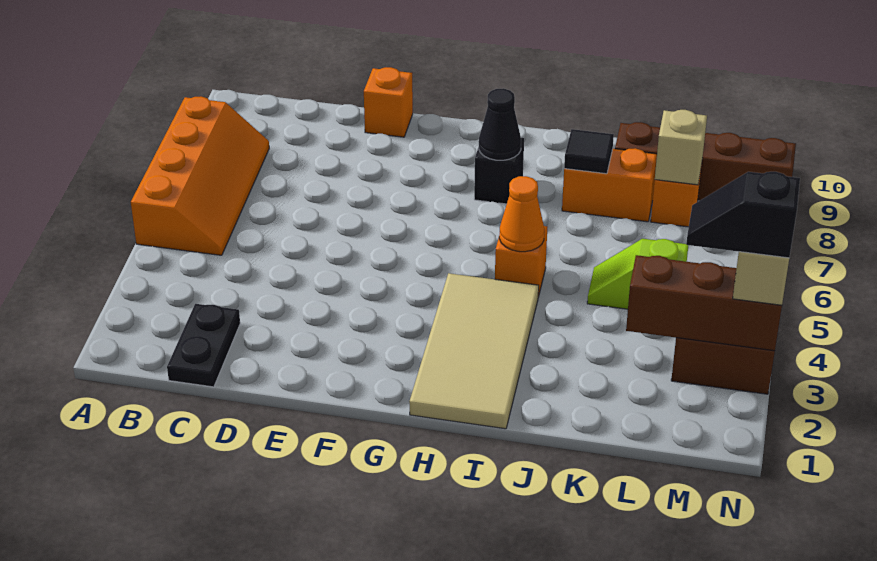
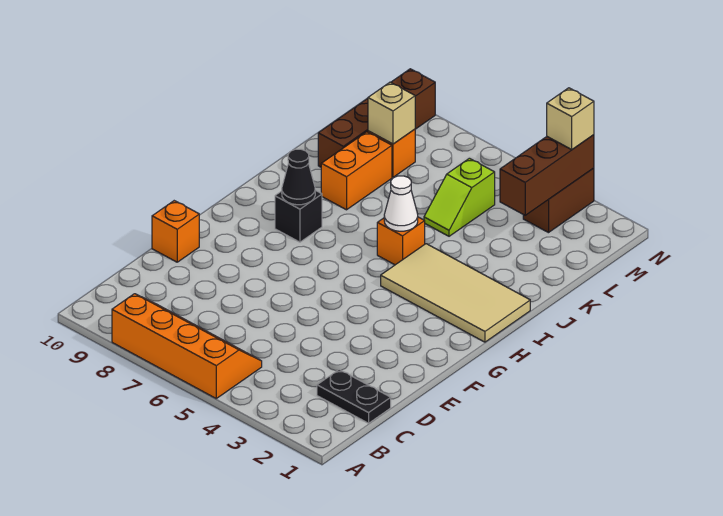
orange 1x1 cone [499,176,544,252] -> white 1x1 cone [384,176,418,231]
black 1x1 tile [564,129,614,174] -> none
black 1x2 slope [686,172,800,258] -> none

